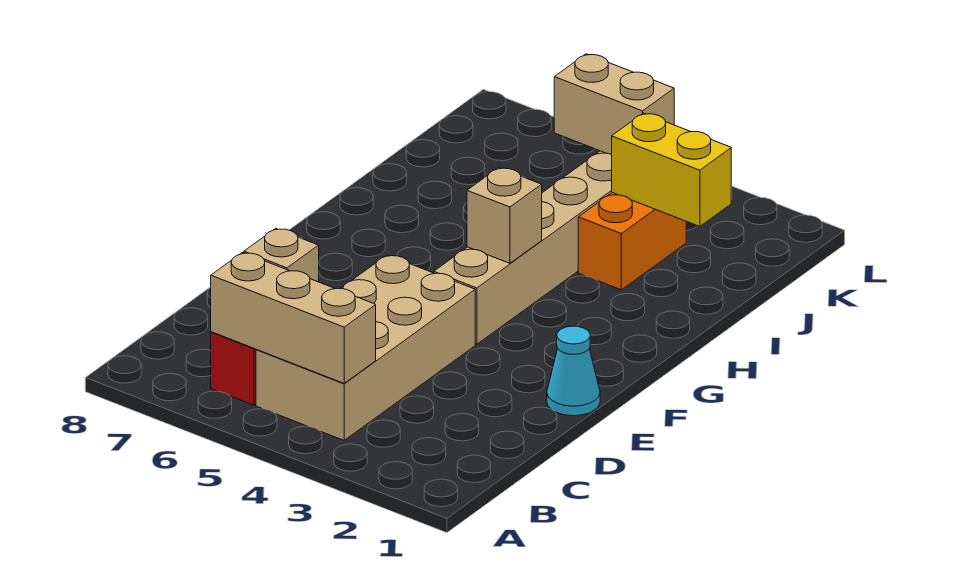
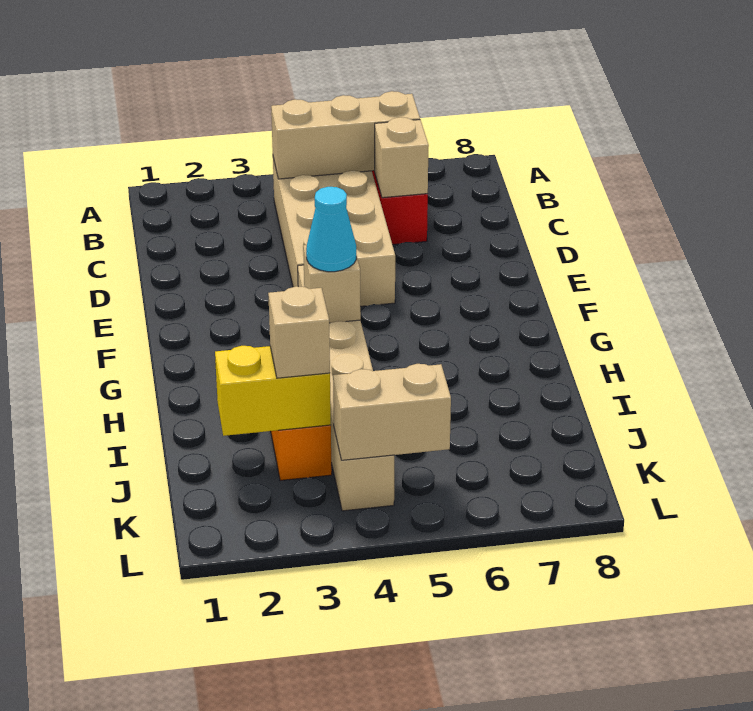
cyan 1x1 cone [547,326,600,416] -> cyan 1x1 cone moved to [306,187,356,272]
none -> tan 1x1 brick [268,286,330,378]

